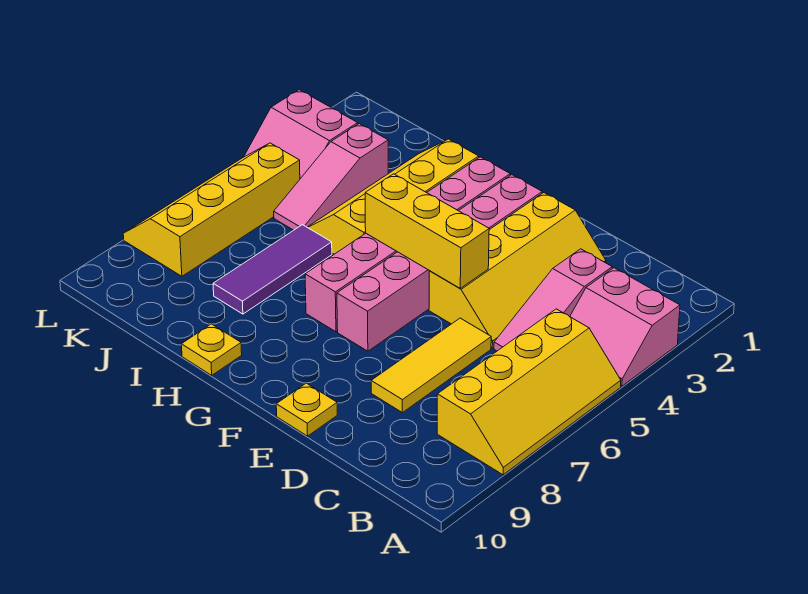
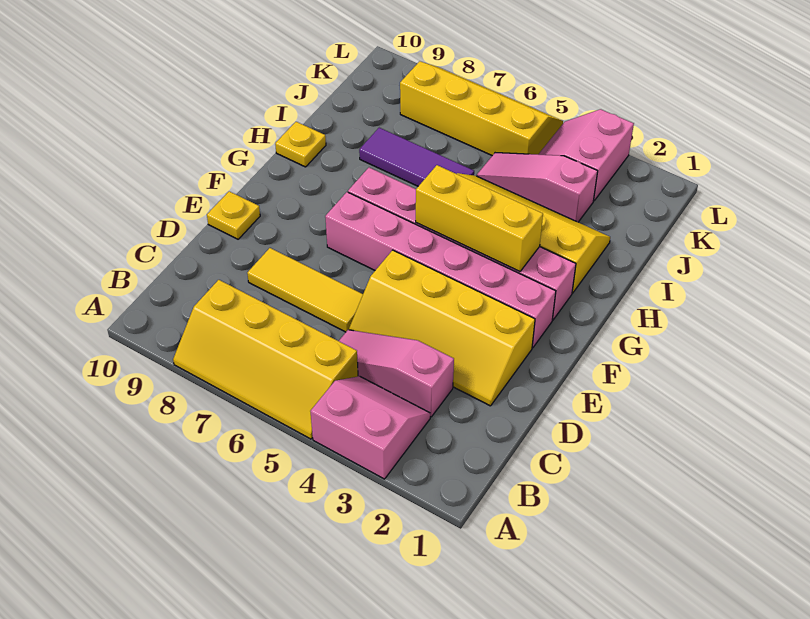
pink 2x2 slope [570,268,680,386] -> pink 2x2 slope turned to [310,376,430,479]
yellow 1x3 brick [365,174,489,288] -> yellow 1x3 brick turned to [416,165,543,272]

